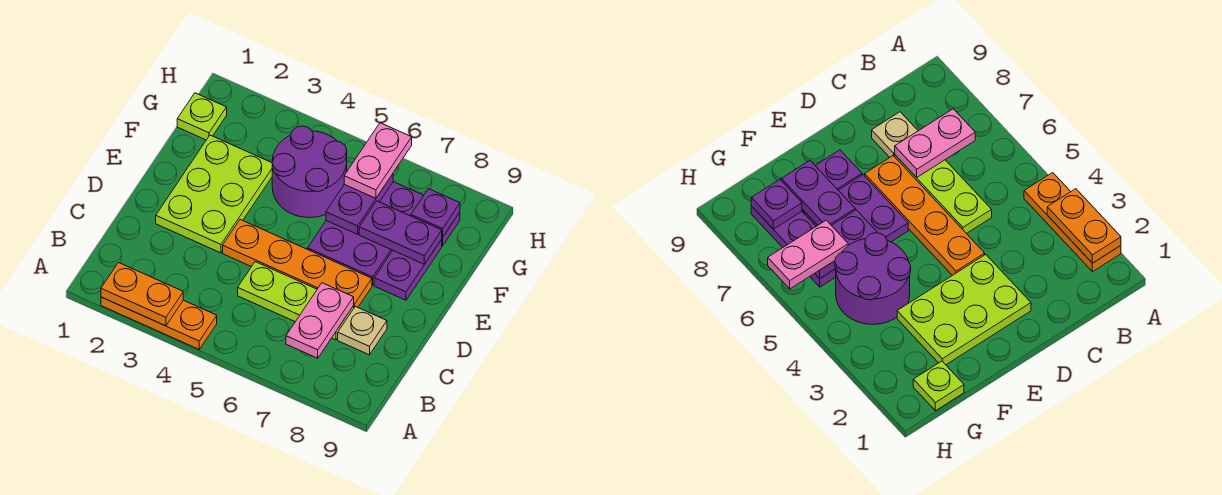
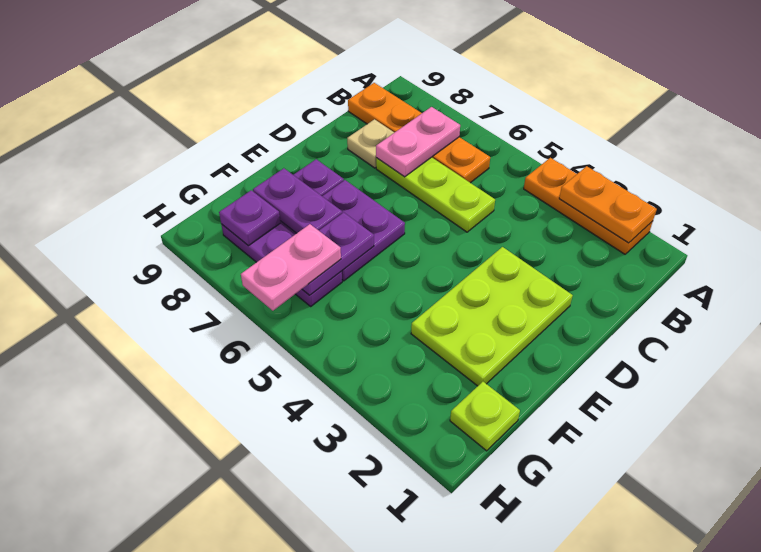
orange 1x4 plate [223,220,372,307] -> orange 1x4 plate moved to [348,83,490,183]
purple 2x2 round brick [272,126,347,218] -> none

